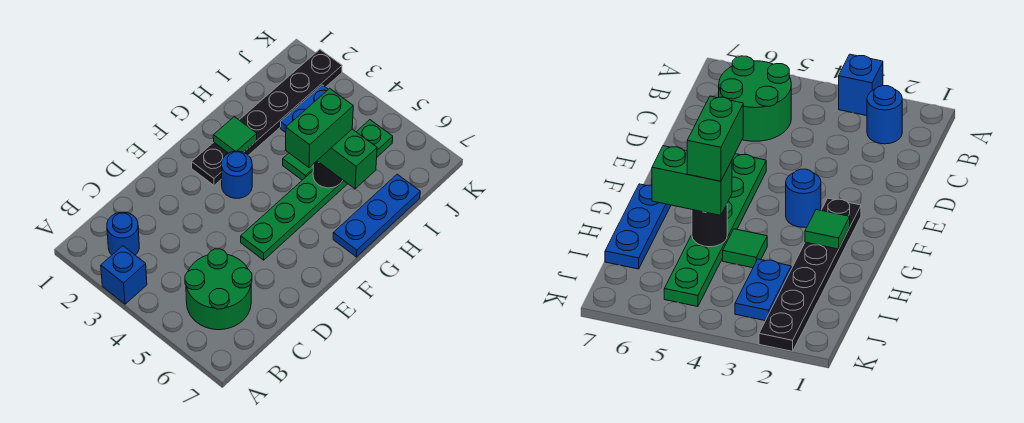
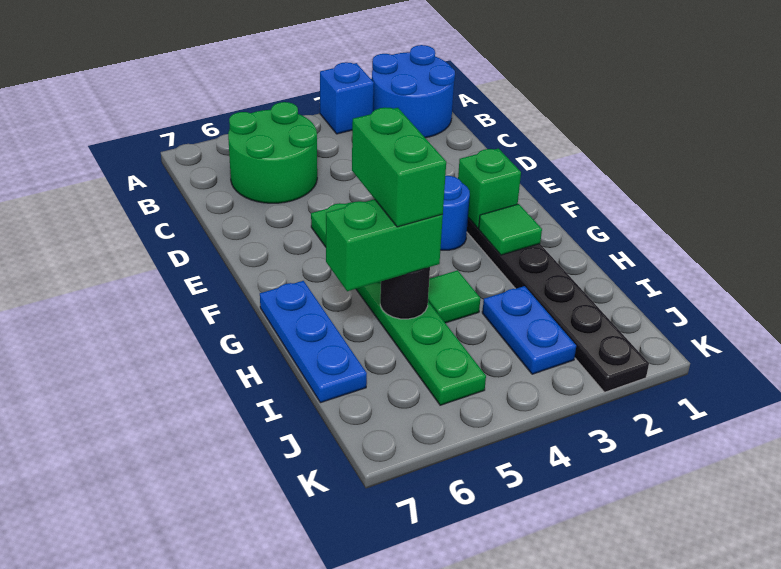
blue 1x1 round brick [107,212,139,255] -> blue 2x2 round brick [372,45,455,138]
none -> green 1x1 brick [458,148,521,228]

